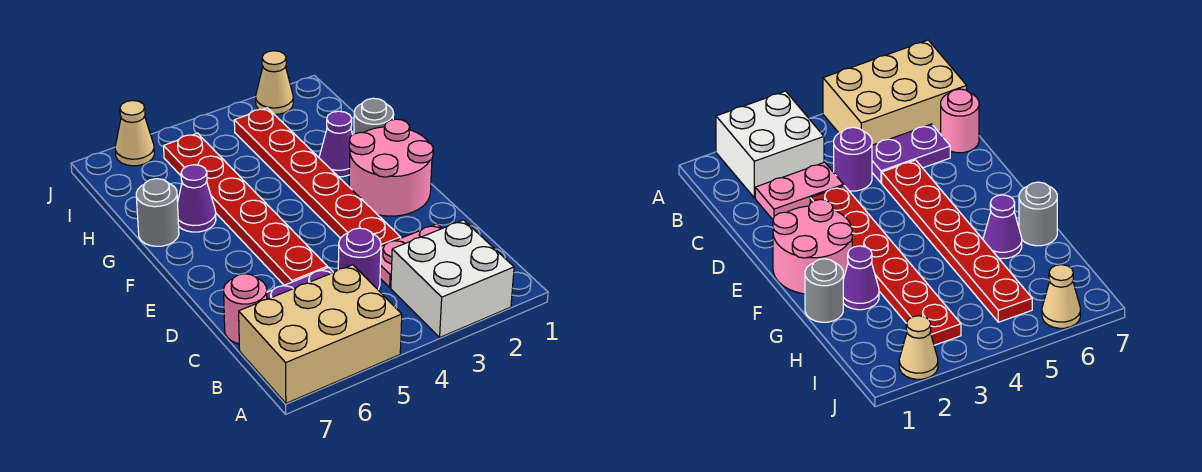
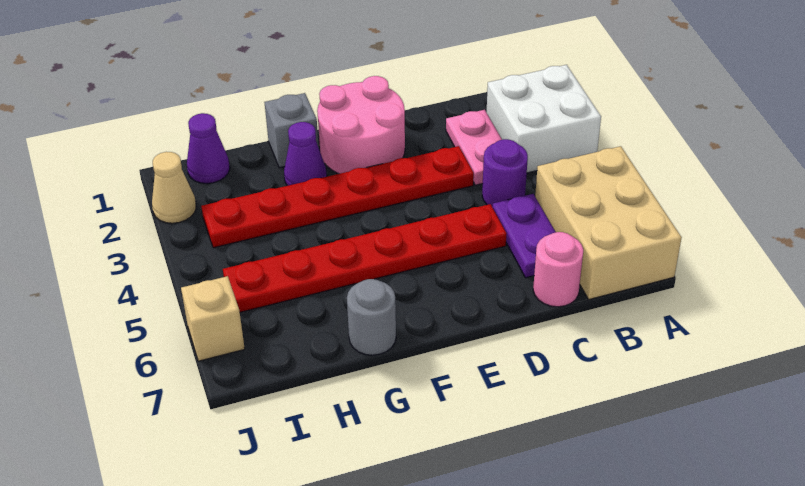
grey 1x1 round brick [354,98,394,134] -> grey 1x1 brick [265,93,319,168]
purple 1x1 cone [178,165,216,232] -> purple 1x1 cone moved to [187,113,230,184]
tan 1x1 cone [115,100,154,166] -> tan 1x1 brick [181,276,245,361]

